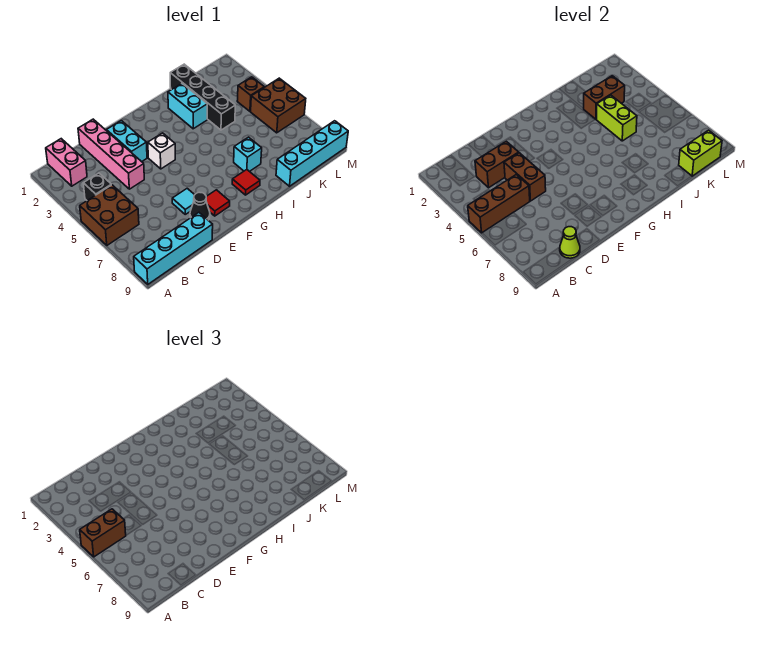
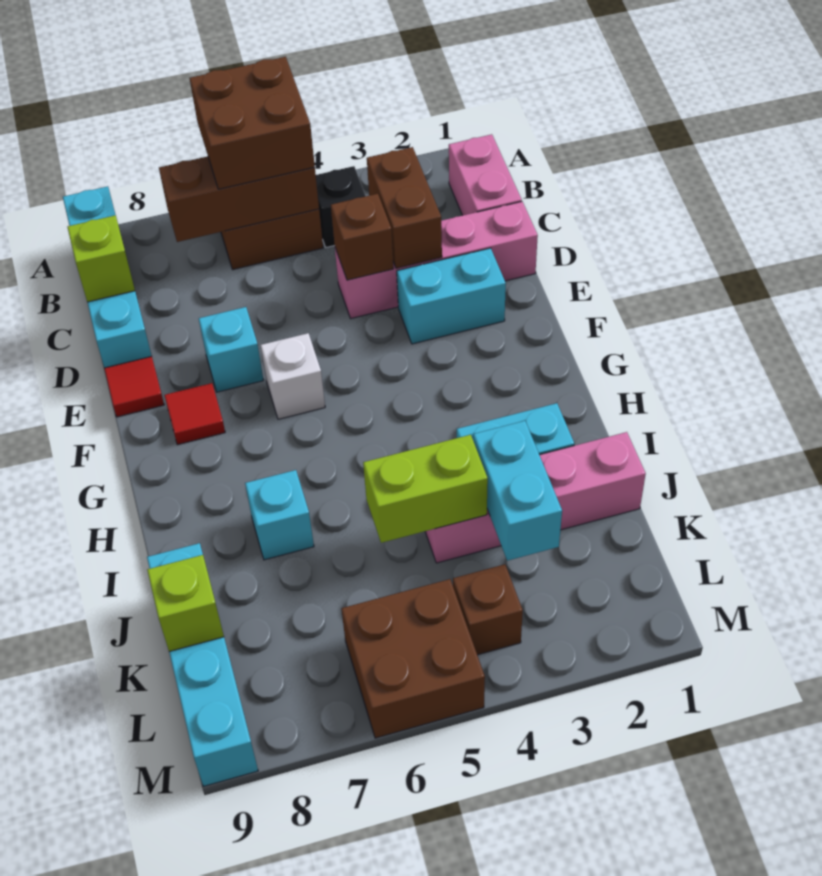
brown 1x3 brick [468,175,530,233] -> brown 1x3 brick turned to [159,156,319,242]
brown 1x2 brick [80,509,126,557] -> brown 2x2 brick [190,57,315,189]
pink 1x2 brick [46,139,87,186] -> pink 1x2 brick turned to [449,134,522,215]
lime 1x1 cone [560,227,580,258] -> lime 1x1 brick [68,215,135,302]
brown 1x2 brick [504,153,546,201] -> brown 1x1 brick [331,194,394,280]
cyan 1x1 tile [172,188,194,214] -> cyan 1x1 brick [199,307,264,392]
black 1x1 cone [190,192,210,220] -> none
white 1x1 brick [148,133,175,169] -> white 1x1 brick moved to [261,333,325,419]
red 1x1 tile [232,170,260,195] -> red 1x1 tile moved to [104,356,164,417]
black 1x4 brick [170,64,235,130] -> pink 1x4 brick [425,432,646,563]
brown 1x2 brick [584,76,625,119] -> cyan 1x2 brick [473,421,562,561]
lime 1x2 brick [679,130,722,176] -> lime 1x1 brick [147,555,224,652]

